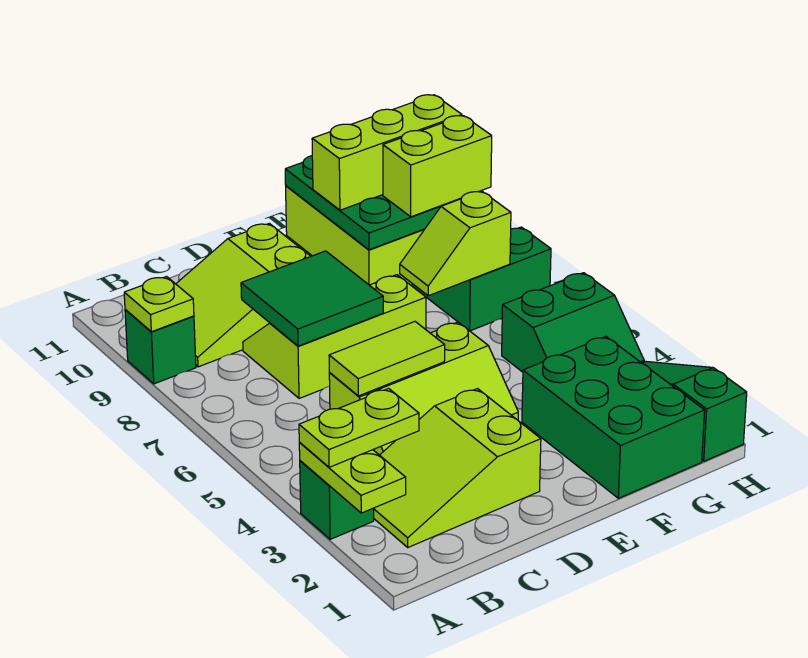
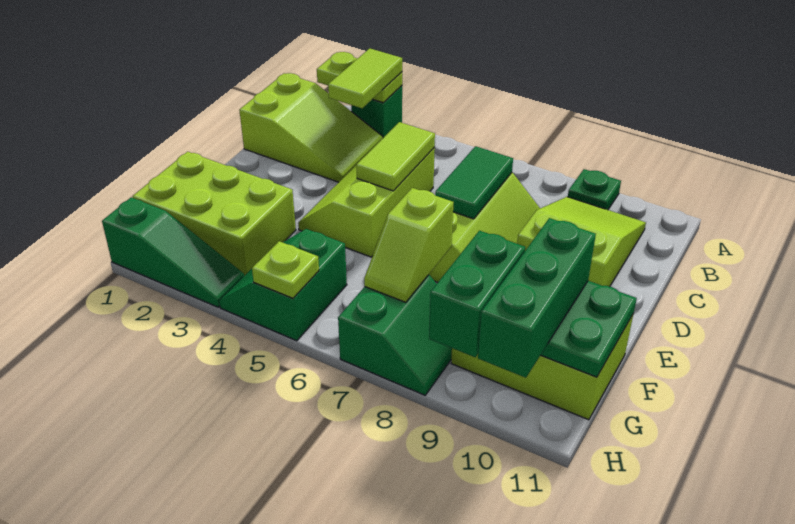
lime 1x2 plate [299,388,419,467] -> lime 1x2 tile [328,48,402,108]
green 1x1 brick [125,310,196,384] -> green 1x1 plate [568,169,621,210]
lime 1x1 plate [124,277,194,332] -> lime 1x1 plate moved to [252,241,319,298]
lime 2x3 slope [374,389,541,547] -> lime 2x3 slope turned to [239,73,383,182]
green 2x2 tile [241,251,383,346] -> green 1x2 tile [435,146,513,219]
green 2x3 brick [522,337,705,498] -> lime 2x3 brick [133,152,296,276]
lime 1x2 slope [400,191,511,296] -> lime 1x2 slope turned to [364,188,454,302]
lime 1x3 brick [312,95,462,210] -> green 1x3 brick [478,218,596,378]
lime 1x2 brick [383,116,492,217] -> green 1x2 brick [429,231,525,357]

